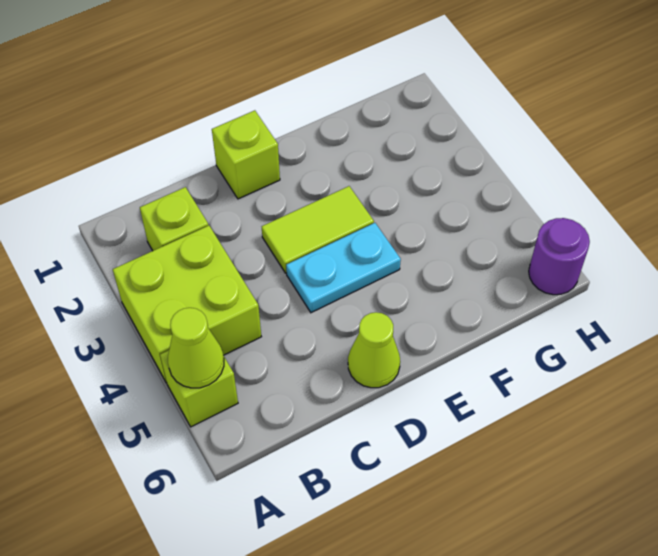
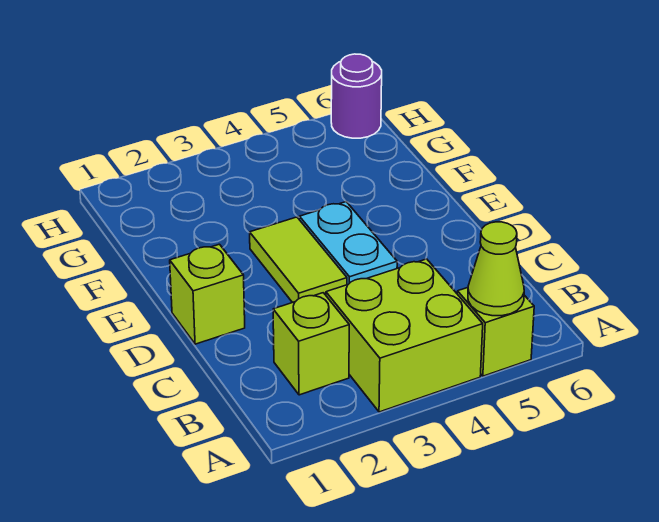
lime 1x1 cone [348,312,400,388] -> none

